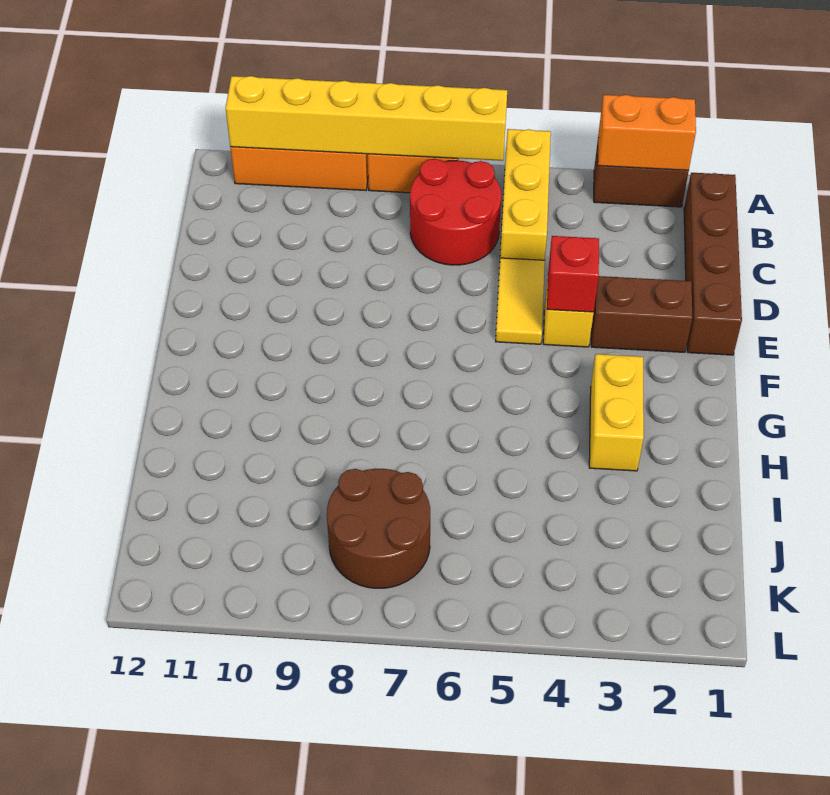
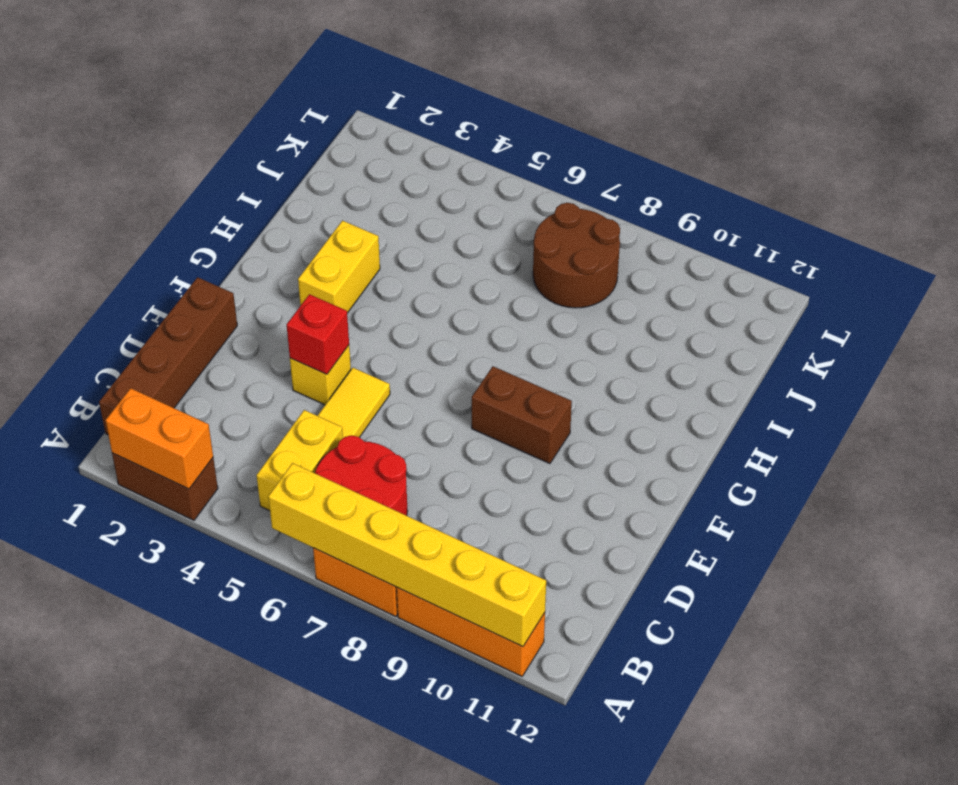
yellow 1x3 brick [500,129,551,260] -> yellow 1x2 brick [257,410,343,511]
brown 1x2 brick [591,276,692,352] -> brown 1x2 brick moved to [472,366,572,464]

